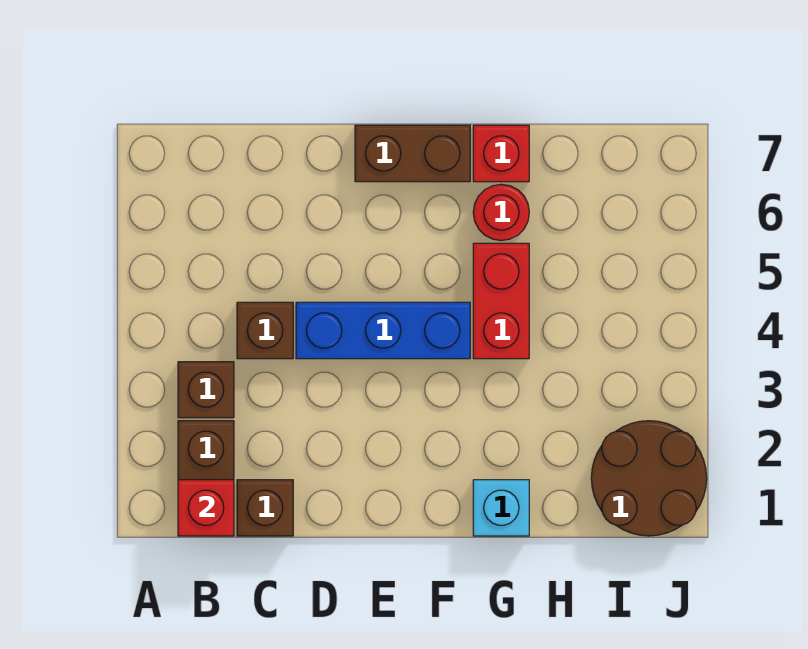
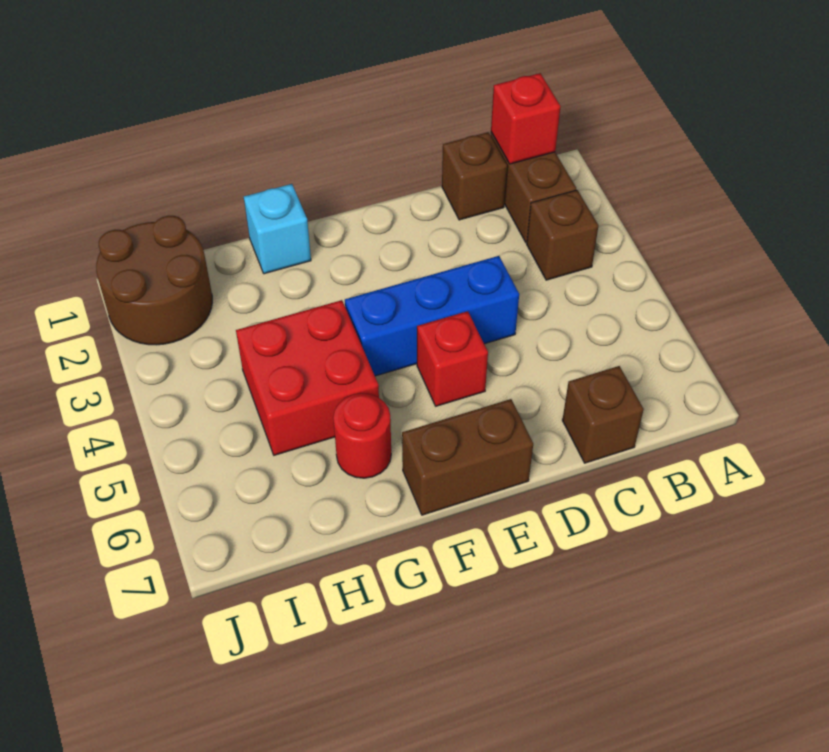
brown 1x1 brick [237,302,293,359] -> brown 1x1 brick moved to [562,366,644,463]
red 1x2 brick [473,243,529,359] -> red 2x2 brick [236,300,379,455]
red 1x1 brick [473,125,529,182] -> red 1x1 brick moved to [417,311,488,406]

